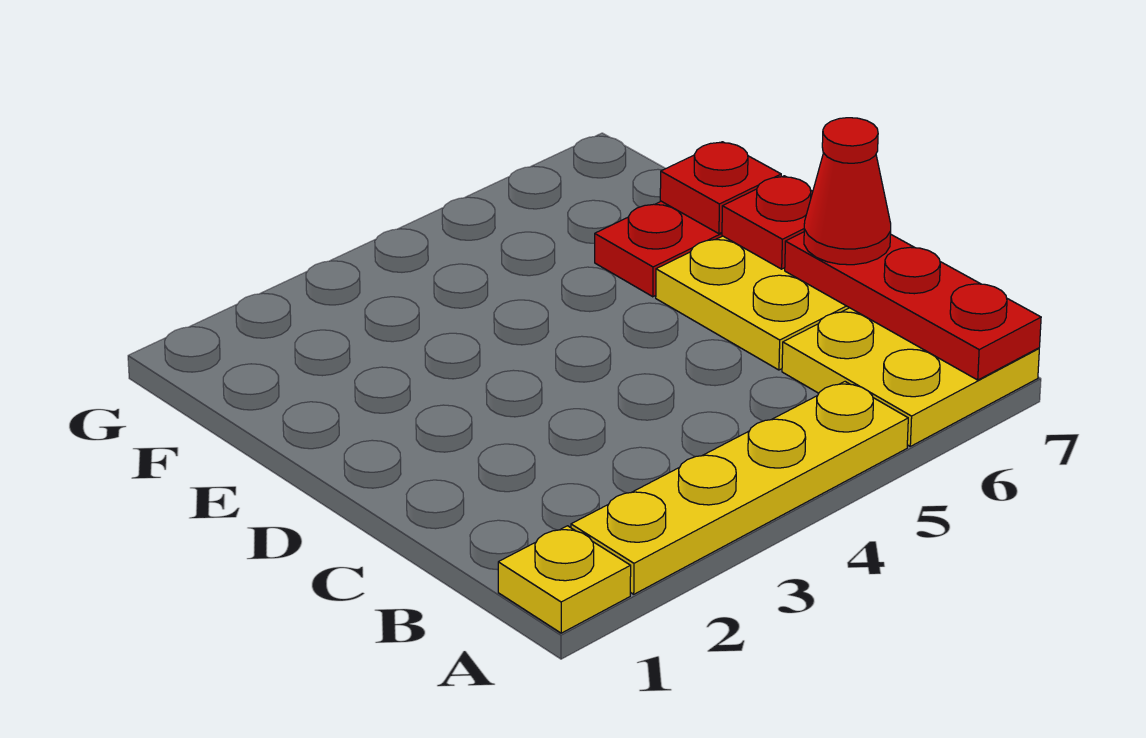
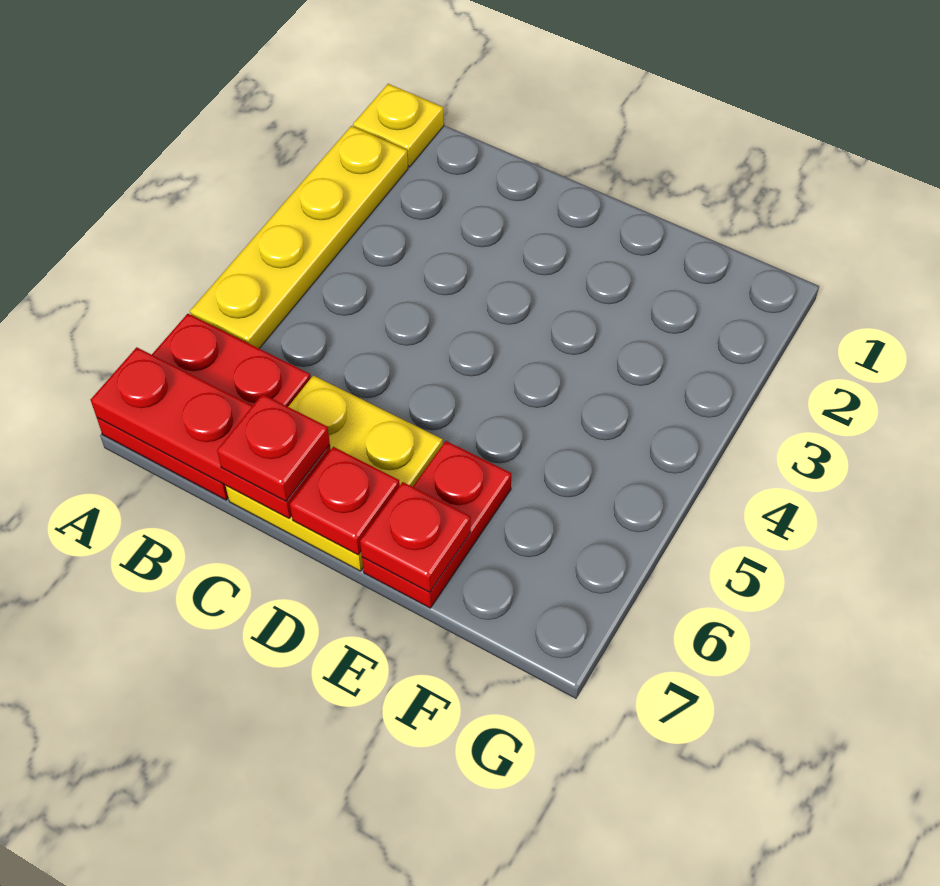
yellow 2x2 plate [782,308,1039,446] -> red 2x2 plate [97,314,311,500]
red 1x1 cone [804,118,891,265] -> red 1x1 plate [217,394,330,501]

